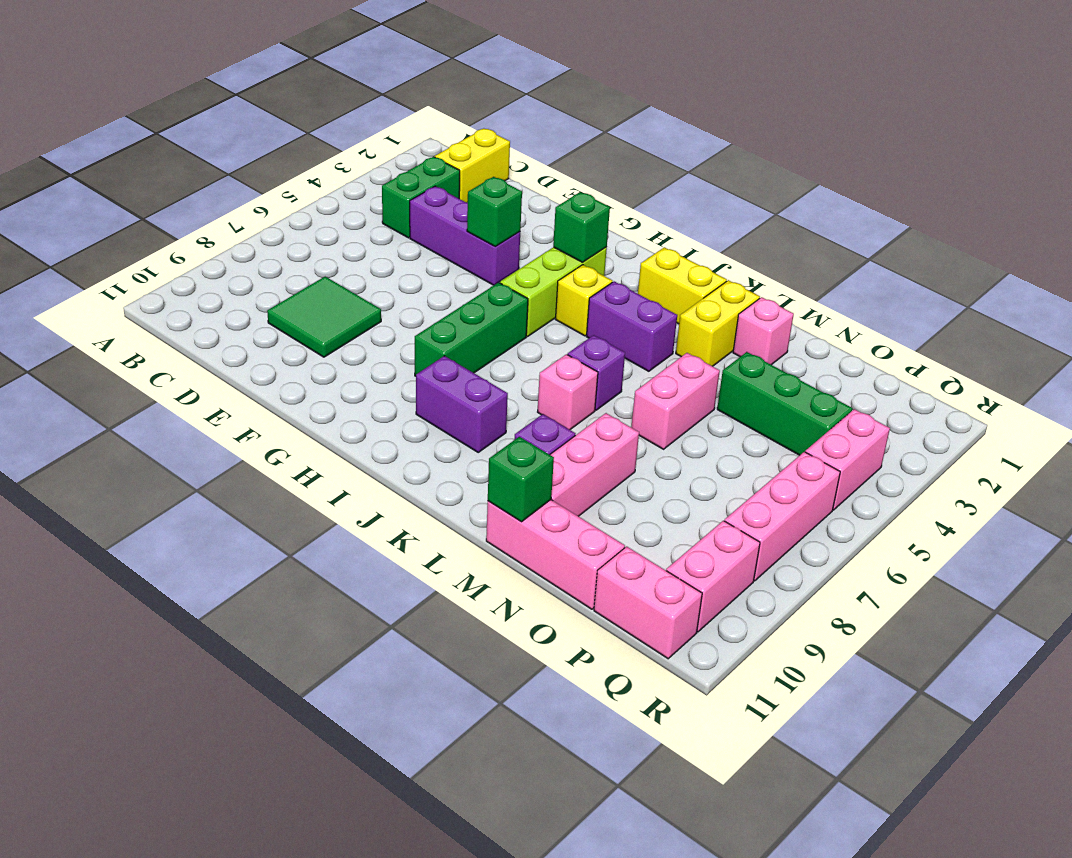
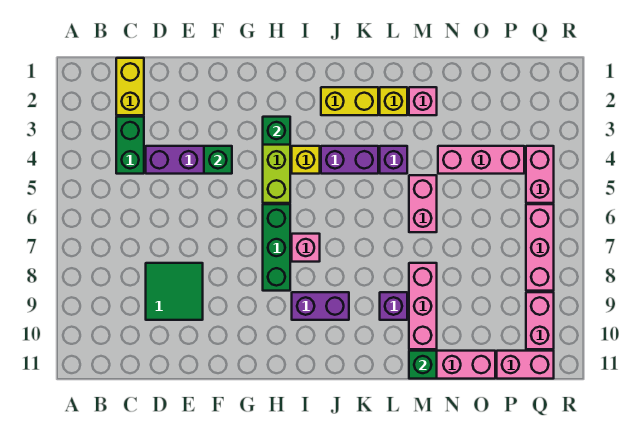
purple 1x1 brick [568,335,625,410] -> purple 1x1 brick moved to [380,146,407,174]
pink 1x1 brick [538,354,598,430] -> pink 1x1 brick moved to [292,234,320,262]
yellow 1x2 brick [676,280,760,366] -> yellow 1x1 brick [380,87,407,115]
green 1x3 brick [717,352,852,455] -> pink 1x3 brick [438,146,524,174]

